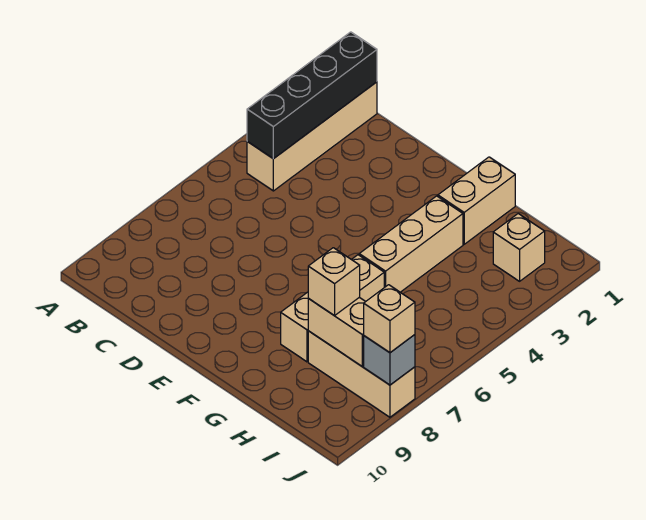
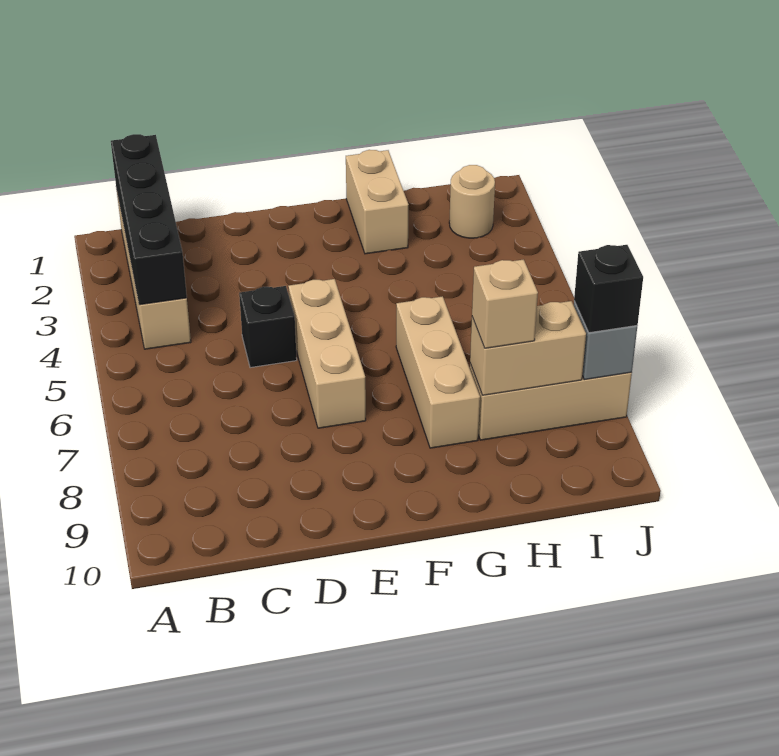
none -> black 1x1 brick [239,286,297,368]
tan 1x3 brick [359,196,463,292] -> tan 1x3 brick moved to [288,279,366,428]
tan 1x1 brick [493,214,545,281] -> tan 1x1 round brick [449,165,495,238]
tan 1x1 brick [364,285,415,353] -> black 1x1 brick [574,245,643,333]

